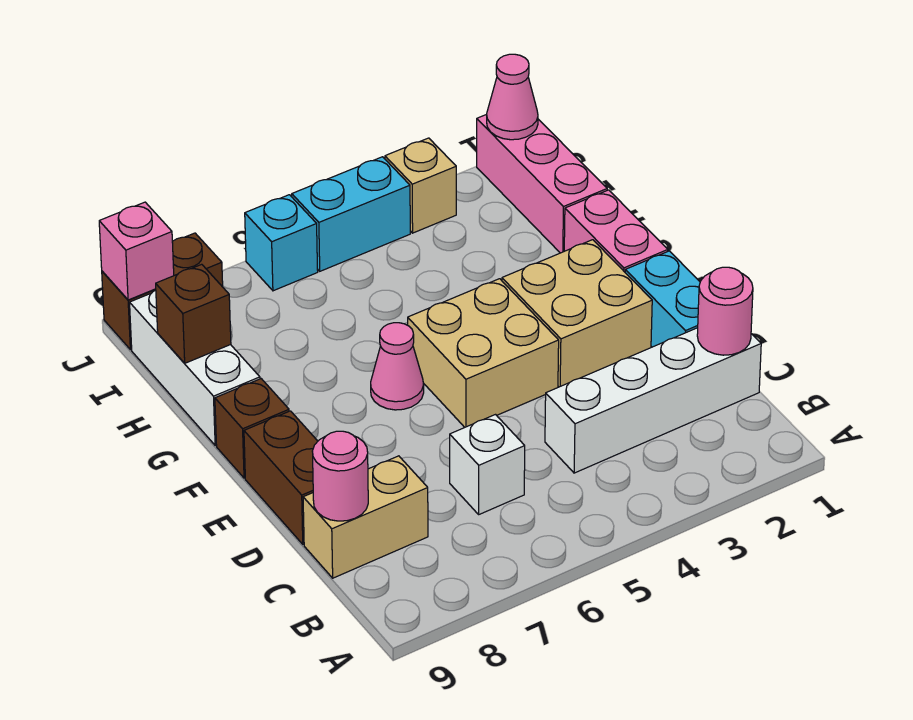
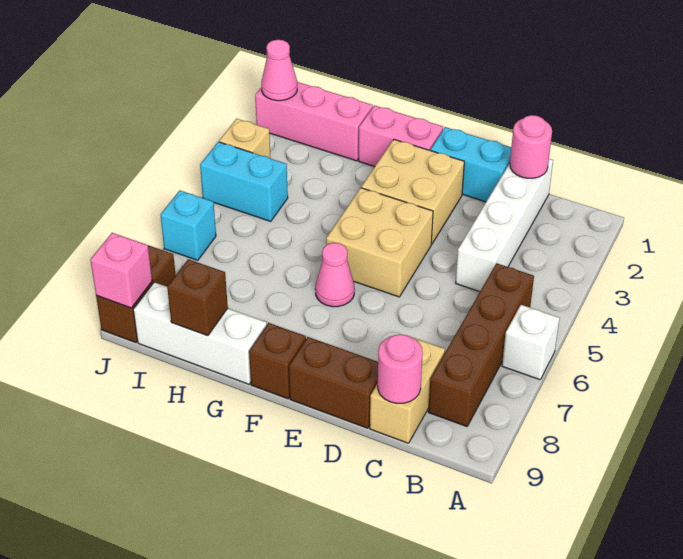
none -> brown 1x4 brick [428,263,534,426]
white 1x1 brick [450,415,525,514] -> white 1x1 brick moved to [502,305,560,380]
cyan 1x2 brick [292,157,410,271] -> cyan 1x2 brick turned to [200,142,288,221]

